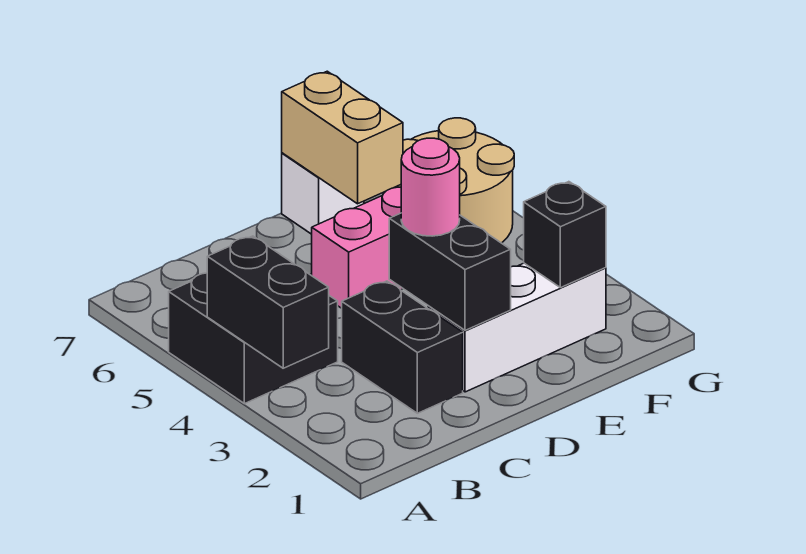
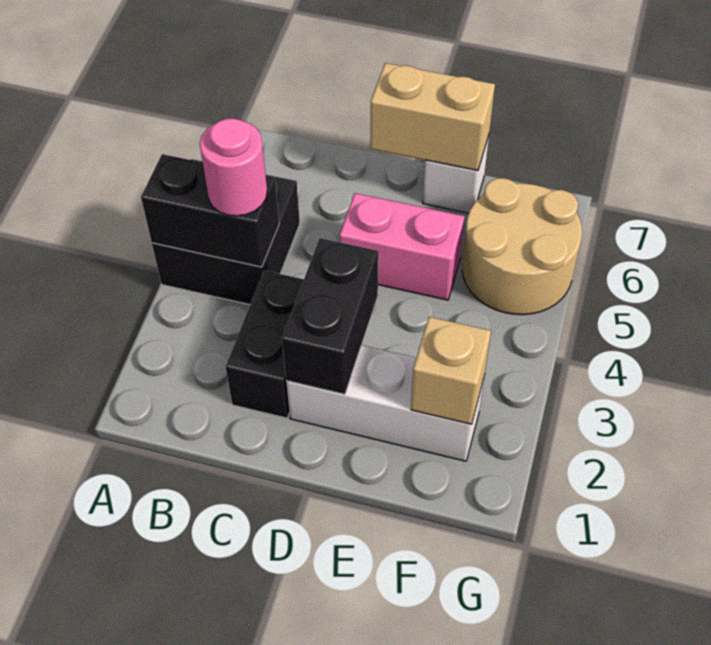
black 1x2 brick [207,236,329,368] -> black 1x2 brick turned to [141,154,279,267]
pink 1x1 round brick [401,138,460,236] -> pink 1x1 round brick moved to [200,118,267,216]
tan 1x2 brick [282,71,403,204] -> tan 1x2 brick turned to [370,63,495,171]
black 1x1 brick [524,182,606,288] -> tan 1x1 brick [411,317,491,424]

